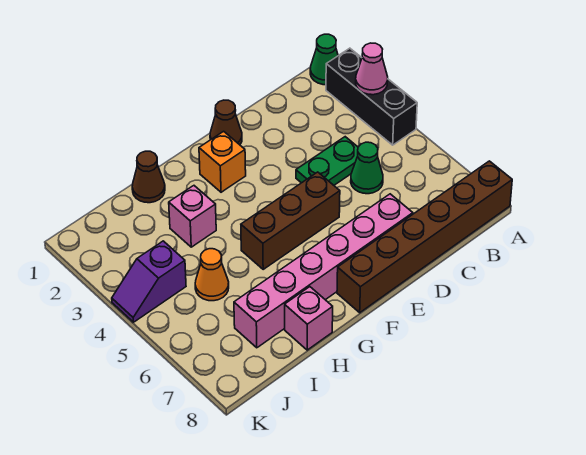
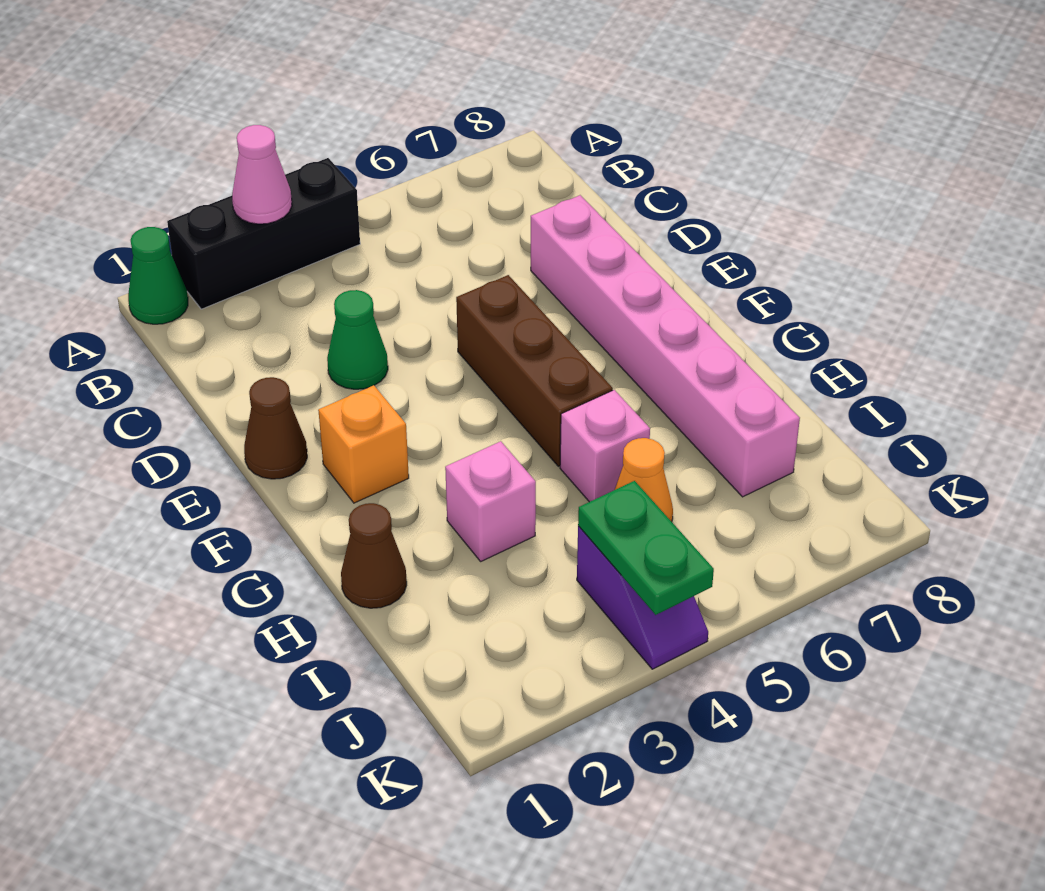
brown 1x6 brick [337,161,512,313] -> none
green 1x2 plate [296,137,358,185] -> green 1x2 plate moved to [578,481,714,615]
green 1x1 cone [351,142,383,194] -> green 1x1 cone moved to [327,290,388,389]
pink 1x1 brick [285,287,333,350] -> pink 1x1 brick moved to [560,390,650,502]

